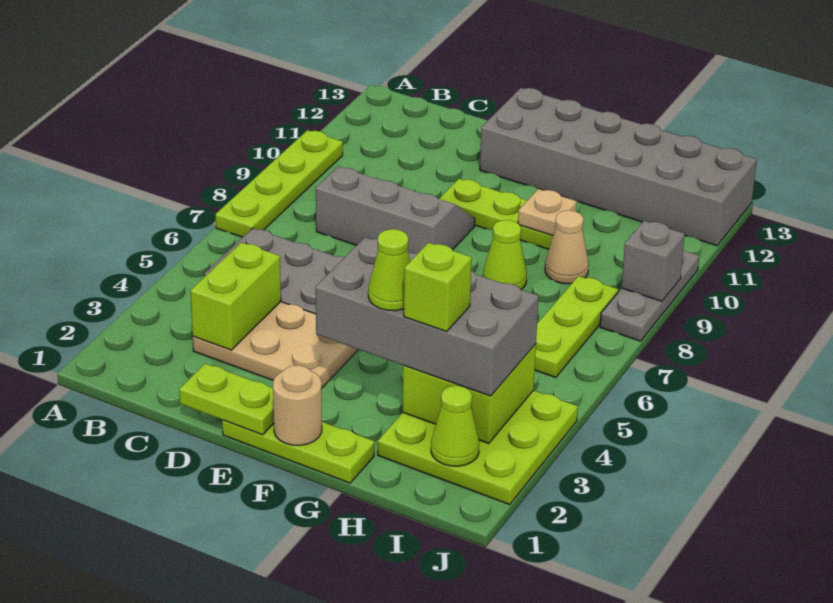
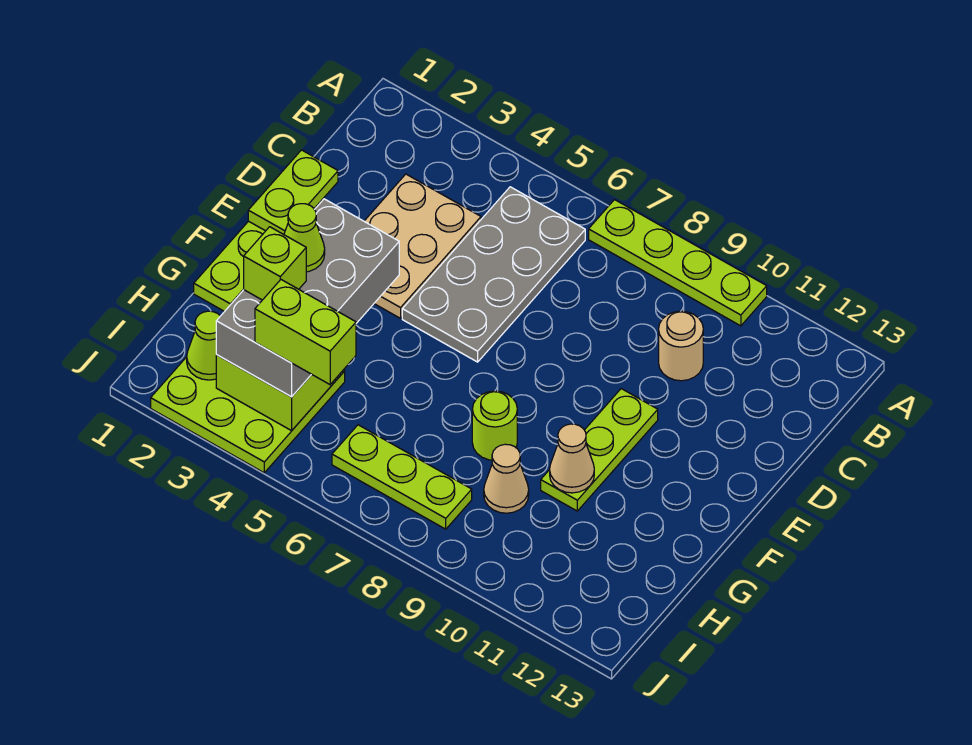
lime 1x2 brick [191,243,281,350] -> lime 1x2 brick moved to [255,280,356,384]
grey 2x3 slope [316,166,475,254] -> none
grey 2x6 brick [480,88,757,246] -> none
tan 1x1 round brick [273,365,322,445] -> tan 1x1 round brick moved to [659,311,703,381]
lime 1x1 cone [483,220,527,290] -> lime 1x1 round brick [472,391,517,460]
tan 1x1 plate [518,189,577,236] -> tan 1x1 cone [550,424,594,493]
grey 1x3 plate [600,250,699,341] -> none
grey 1x1 brick [621,221,685,301] -> none

